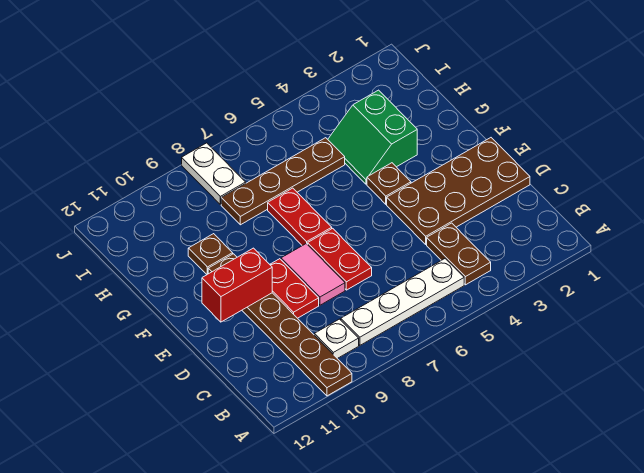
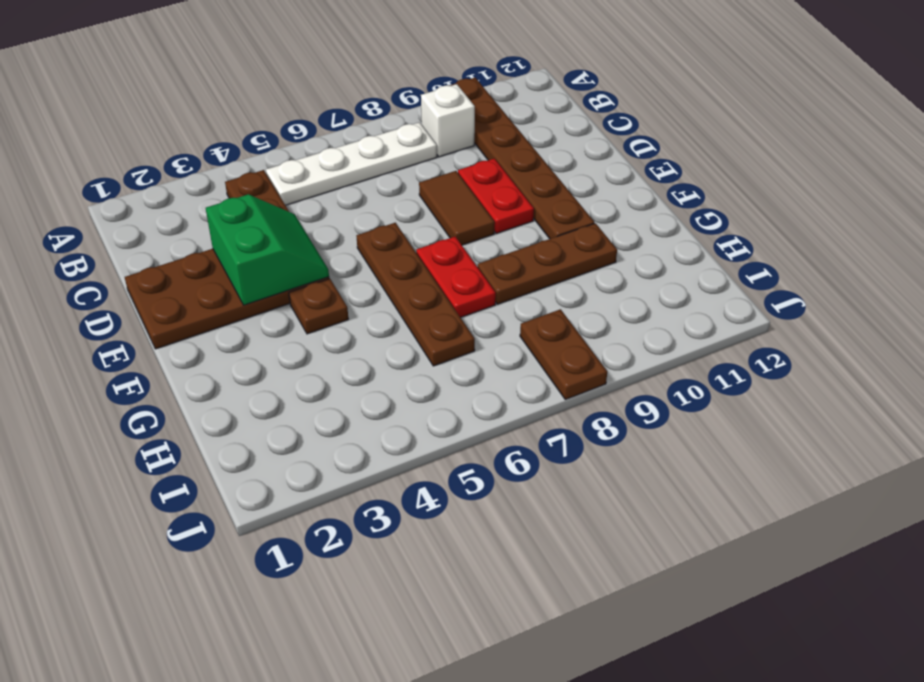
white 1x1 plate [314,319,359,359] -> white 1x1 brick [421,84,475,157]
red 1x2 plate [308,228,372,290] -> none
pink 1x2 tile [281,244,345,305] -> brown 1x2 tile [419,171,495,245]
red 1x2 brick [202,248,272,322] -> none
green 2x2 slope [328,90,417,184] -> green 2x2 slope moved to [206,194,329,305]
brown 1x1 plate [188,234,233,274] -> brown 1x3 plate [478,223,617,304]
brown 1x4 plate [221,138,345,225] -> brown 1x4 plate turned to [357,223,475,366]
white 1x2 plate [182,143,246,205] -> brown 1x2 plate [520,309,607,399]

